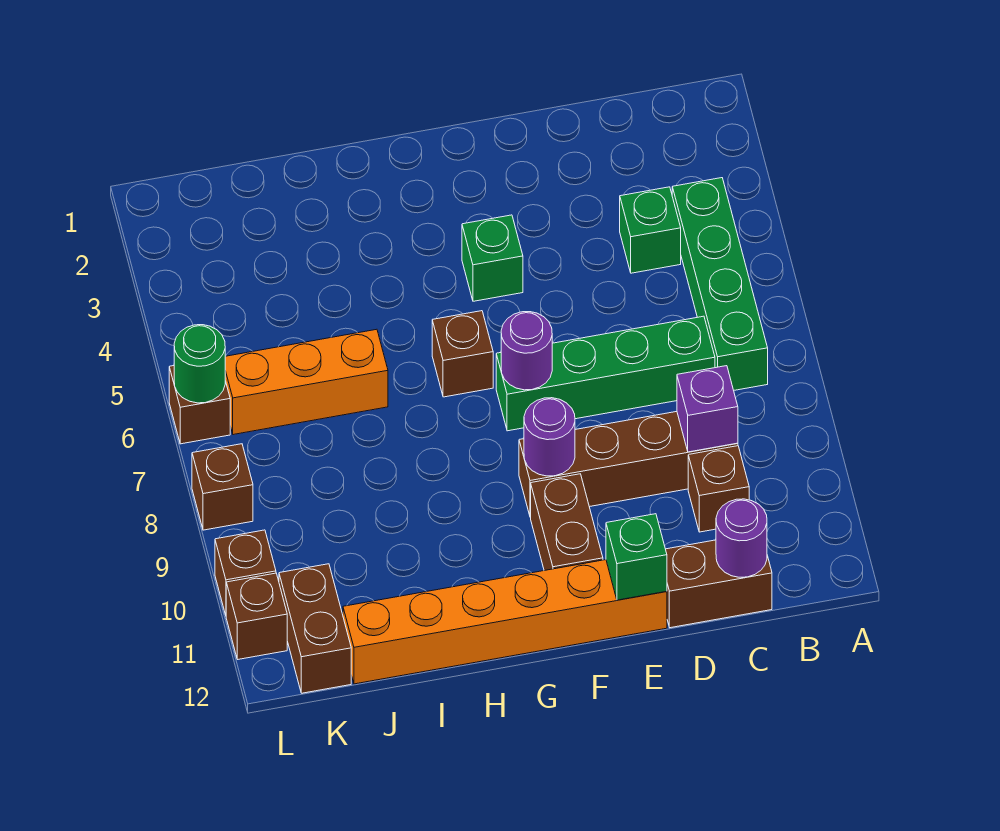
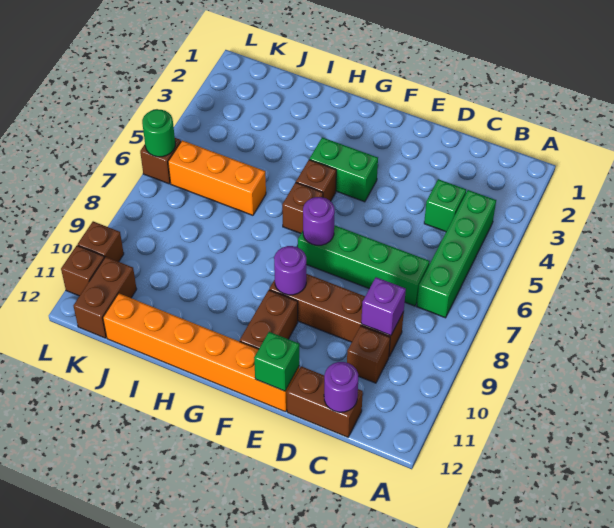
green 1x1 brick [462,215,523,301] -> green 1x2 brick [310,137,378,202]
brown 1x1 brick [192,444,253,530] -> brown 1x1 brick moved to [296,160,336,201]

